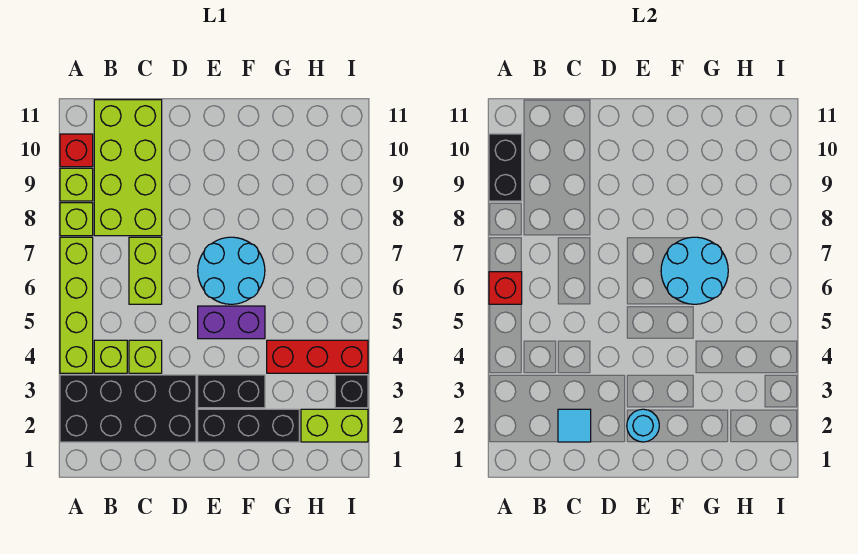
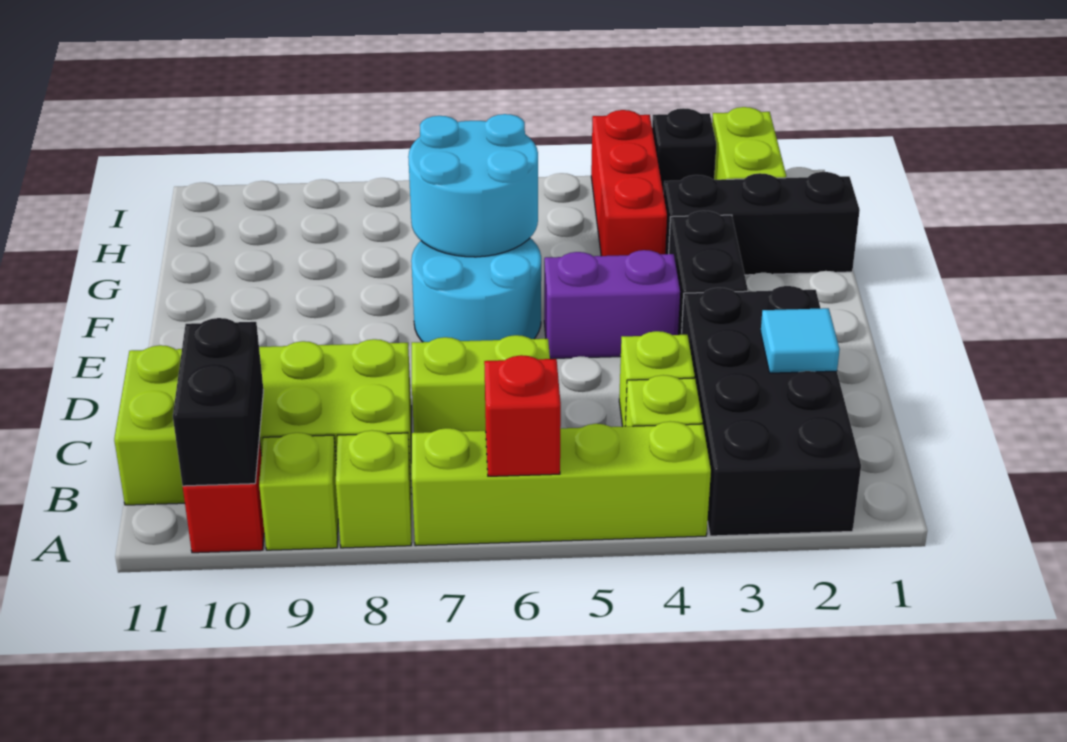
black 1x2 brick [489,134,522,201] -> black 1x2 brick turned to [173,318,263,486]
black 1x3 brick [198,409,299,442] -> black 1x3 brick turned to [664,172,860,275]
cyan 1x1 round brick [627,409,659,442] -> none
purple 1x2 brick [198,306,265,339] -> purple 1x2 brick turned to [544,250,680,359]

